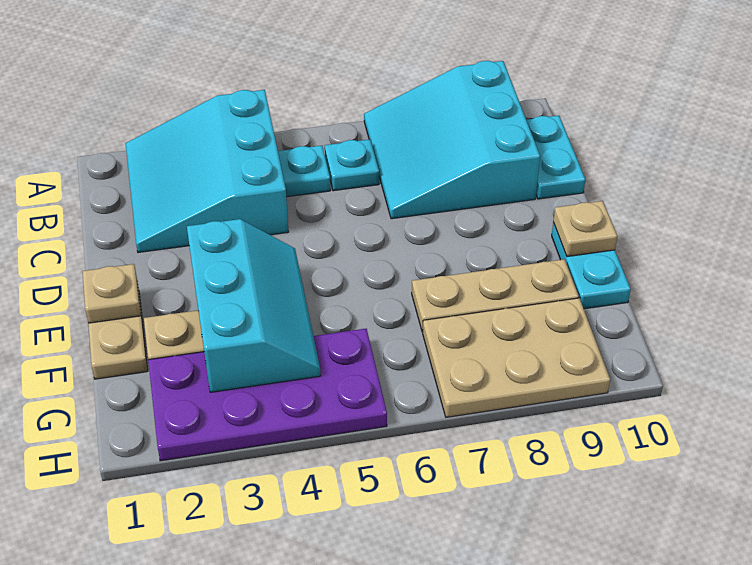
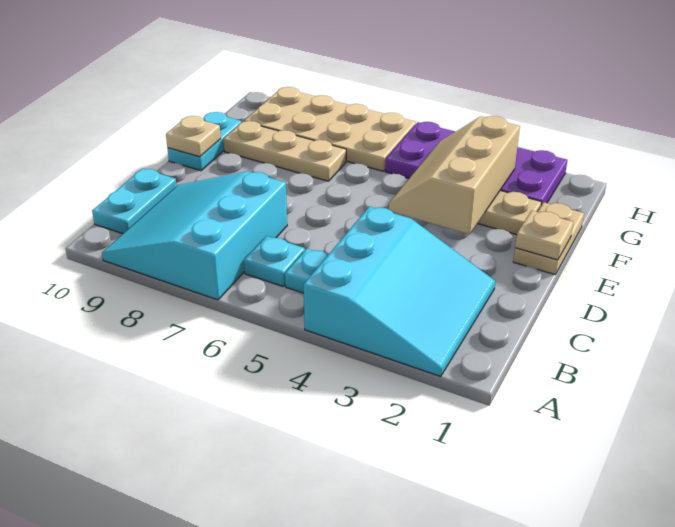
cyan 3x3 slope [364,61,540,219] -> cyan 3x3 slope turned to [102,171,287,300]
cyan 2x3 slope [187,219,320,392] -> tan 2x3 slope [389,116,520,234]
tan 2x3 plate [423,298,610,417] -> tan 2x4 plate [244,87,416,171]

